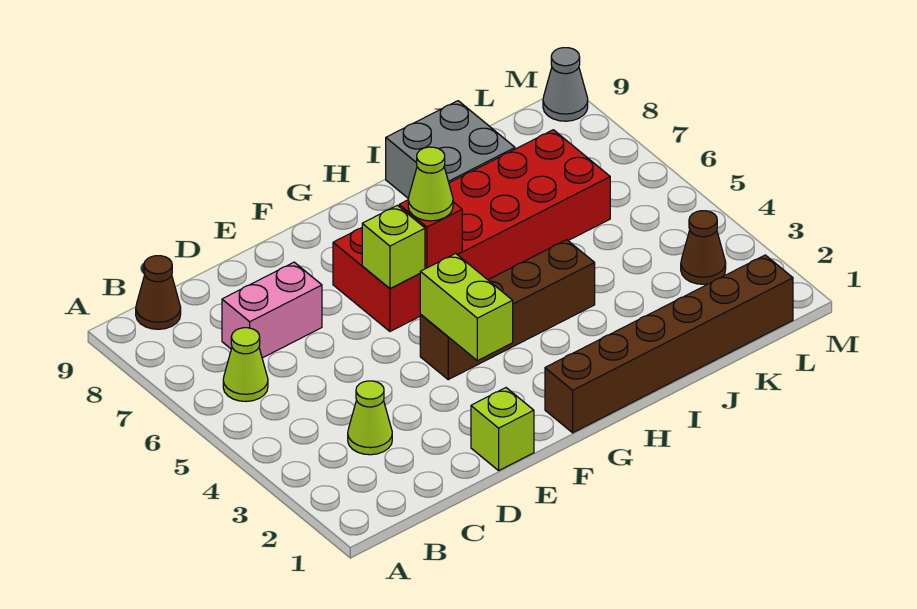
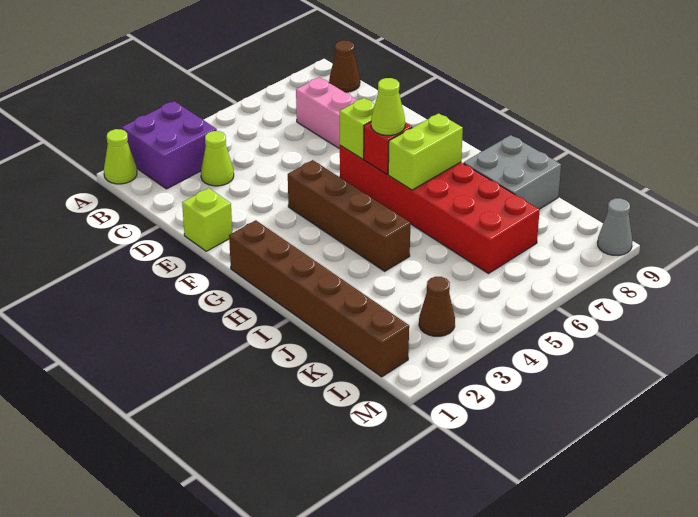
none -> purple 2x2 brick [122,101,217,189]
lime 1x1 cone [223,328,268,402] -> lime 1x1 cone moved to [104,129,137,184]
lime 1x2 brick [420,253,513,361] -> lime 1x2 brick moved to [388,113,463,190]

